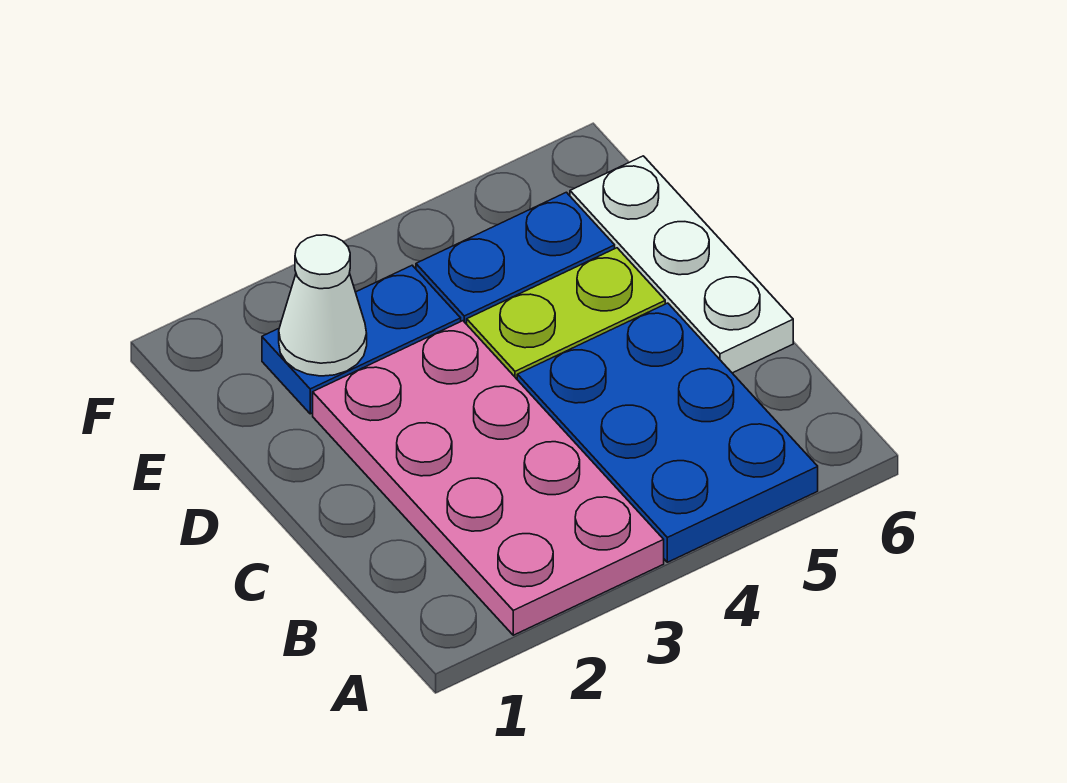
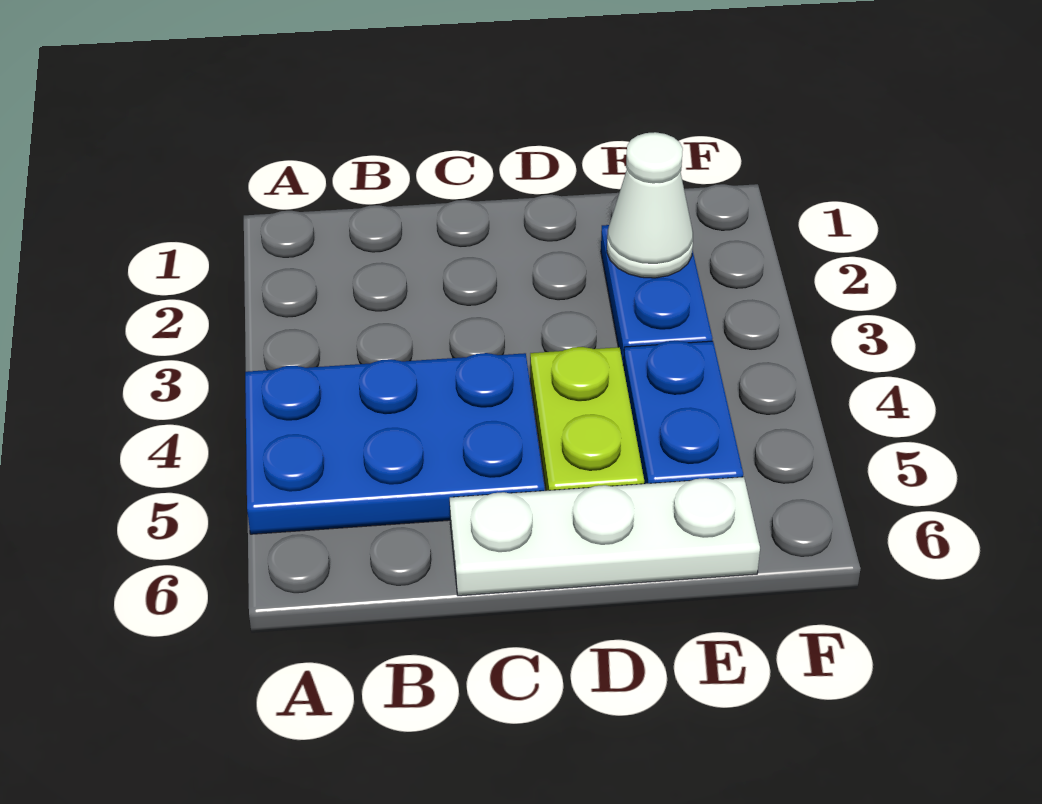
pink 2x4 plate [313,321,664,635] -> none

